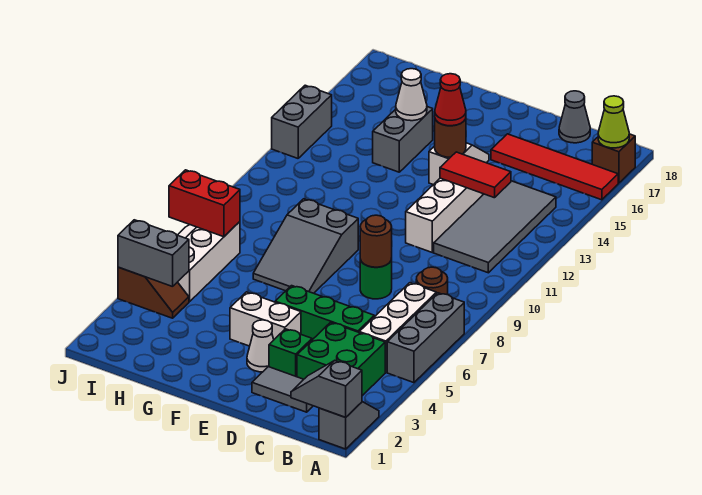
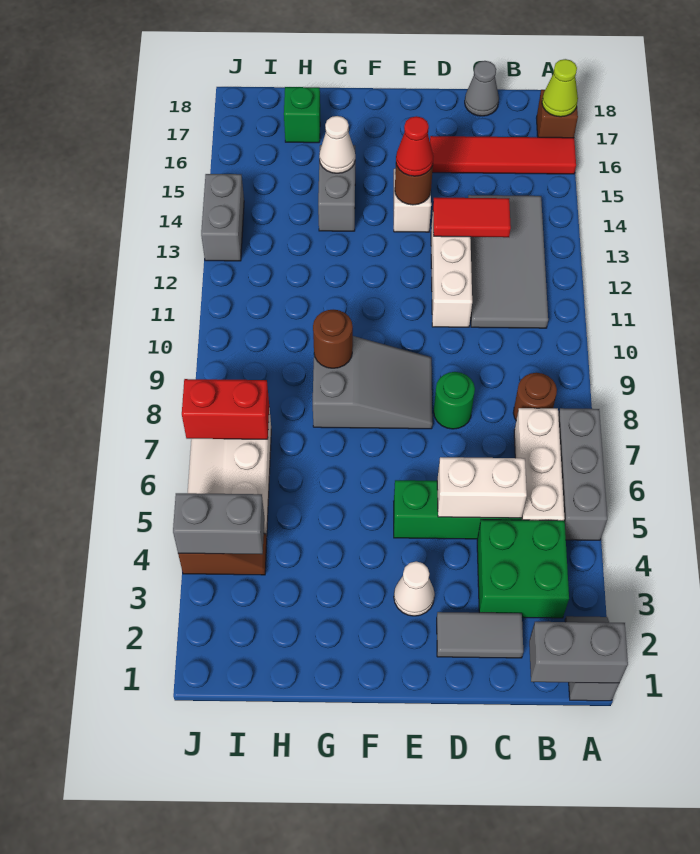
grey 1x2 slope [291,361,362,417] -> grey 1x2 brick [529,622,628,683]
green 1x1 brick [269,329,312,377] -> green 1x1 brick moved to [284,87,320,143]
brown 1x1 round brick [360,215,392,267] -> brown 1x1 round brick moved to [313,310,353,368]
white 1x2 brick [230,292,301,346] -> white 1x2 brick moved to [437,457,527,518]
grey 2x3 slope [253,199,358,293] -> grey 2x3 slope turned to [313,336,432,429]

